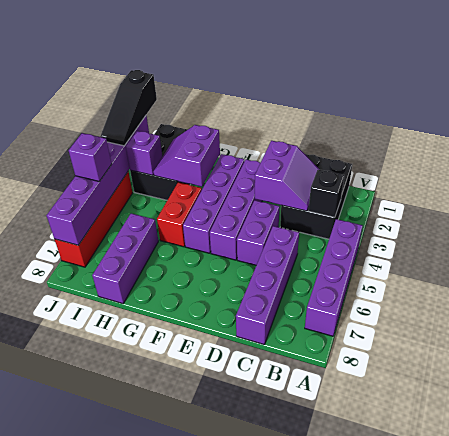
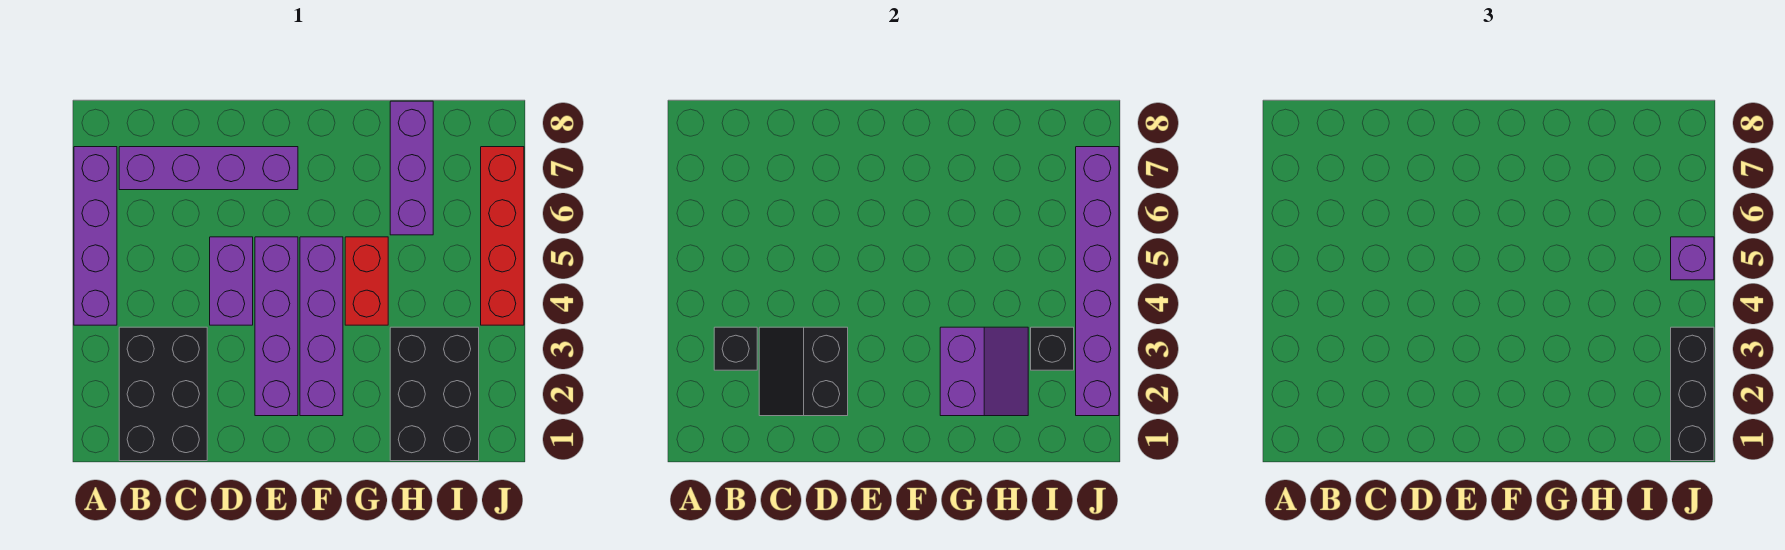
purple 2x2 slope [255,141,320,211] -> black 2x2 slope [759,327,848,416]
purple 1x4 brick [236,226,299,344] -> purple 1x4 brick turned to [119,147,298,190]
purple 1x1 brick [126,131,162,175] -> black 1x1 brick [1031,327,1074,370]
black 1x3 slope [101,70,157,146] -> black 1x3 brick [1671,327,1714,461]

